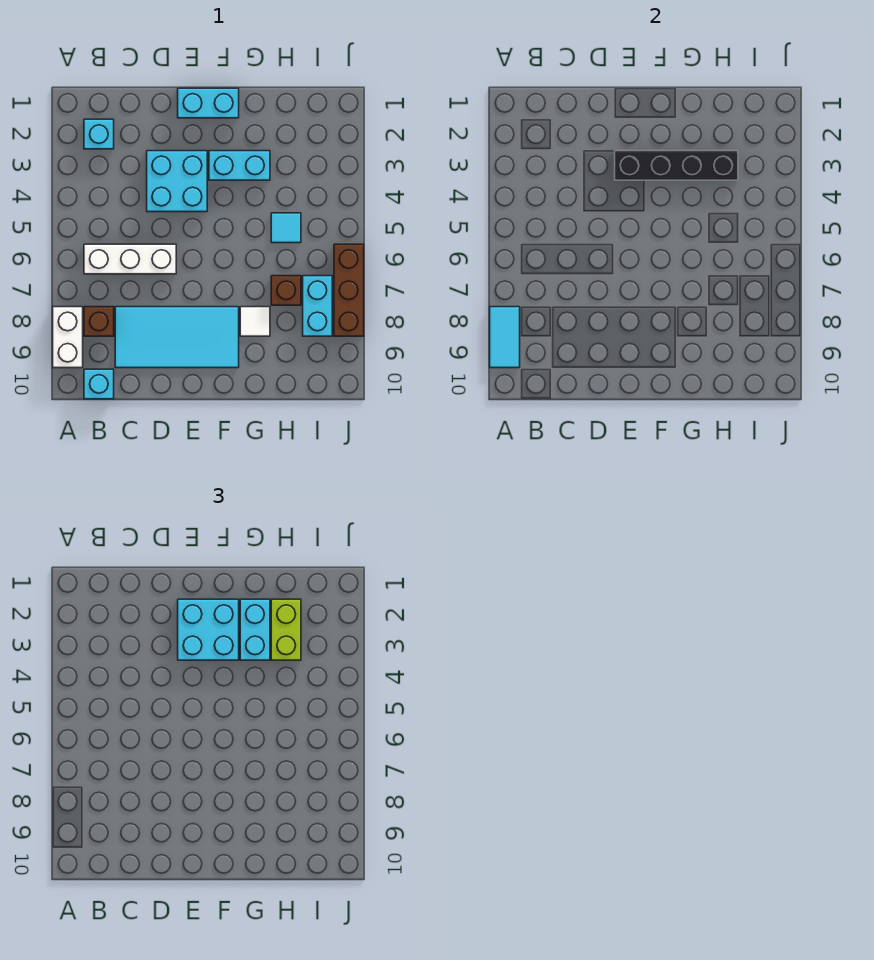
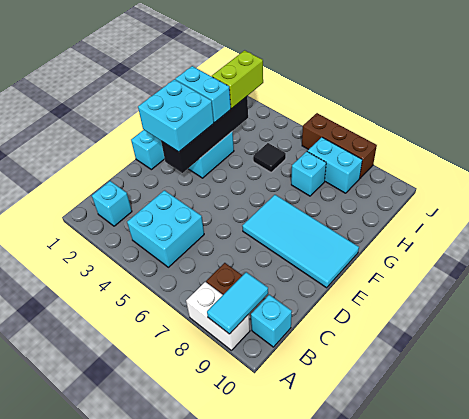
cyan 1x2 tile [490,307,520,368] -> cyan 1x2 tile turned to [207,272,268,334]
white 1x3 brick [84,244,176,274] -> none
cyan 2x4 tile [115,307,239,368] -> cyan 2x4 tile turned to [242,195,359,288]
cyan 2x2 brick [147,151,207,212] -> cyan 2x2 brick moved to [127,190,204,267]
white 1x1 tile [240,307,270,336] -> none
lime 1x2 brick [271,599,301,660] -> lime 1x2 brick turned to [212,50,263,108]
cyan 1x1 tile [271,213,301,243] -> black 1x1 tile [253,143,286,172]
brown 1x1 brick [271,276,301,305] -> cyan 1x1 brick [291,152,326,196]

